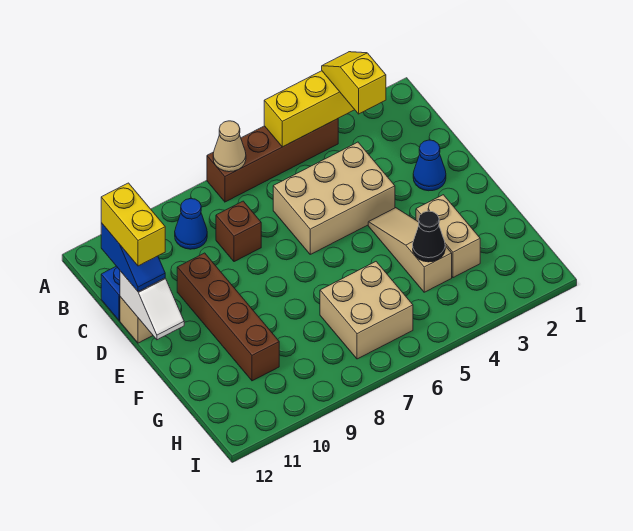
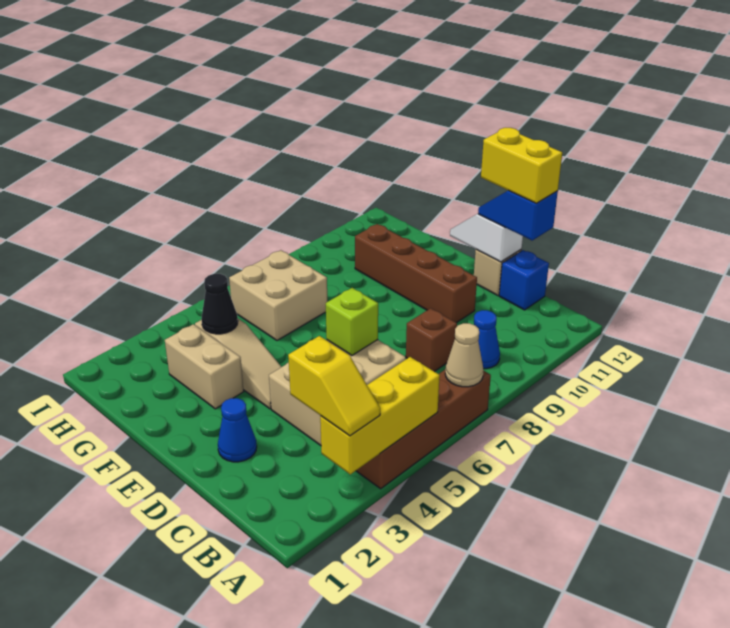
none -> lime 1x1 brick [326,288,378,355]

